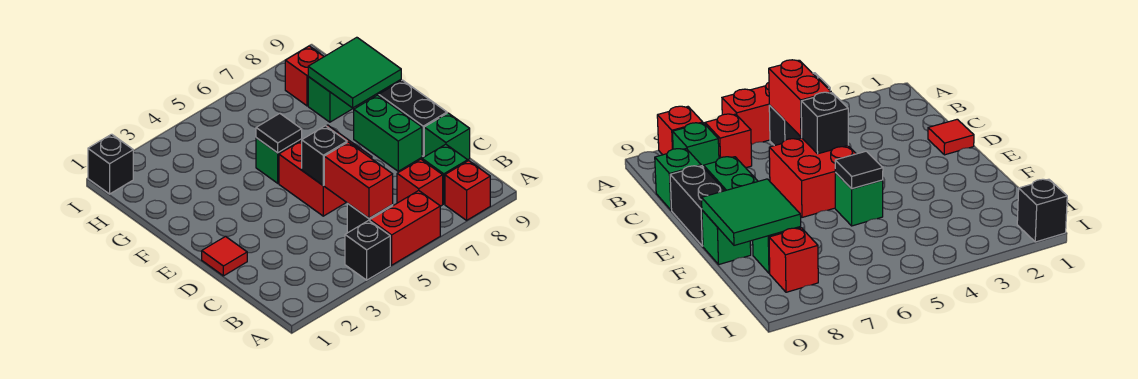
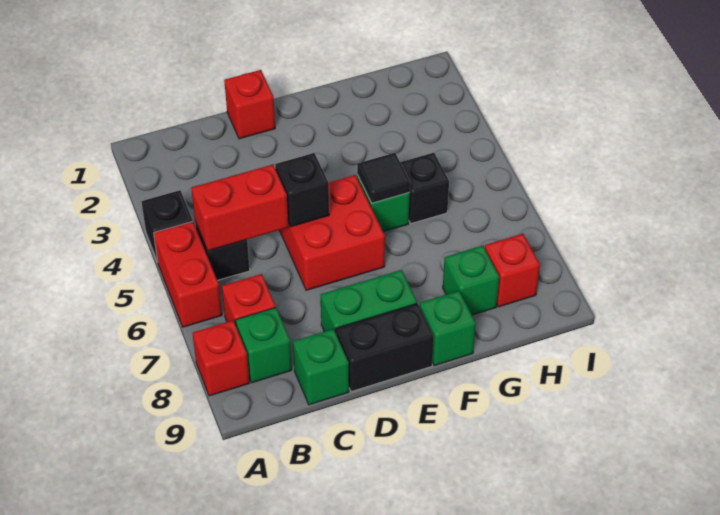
red 1x1 tile [202,236,247,276] -> red 1x1 brick [224,70,275,139]
green 2x2 tile [308,37,401,108] -> none
black 1x1 brick [88,134,133,194] -> black 1x1 brick moved to [400,153,449,223]

